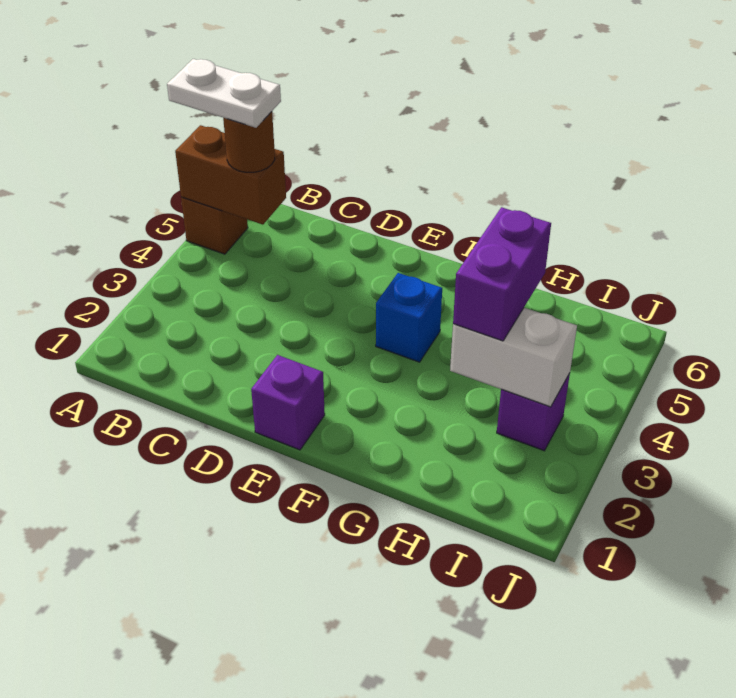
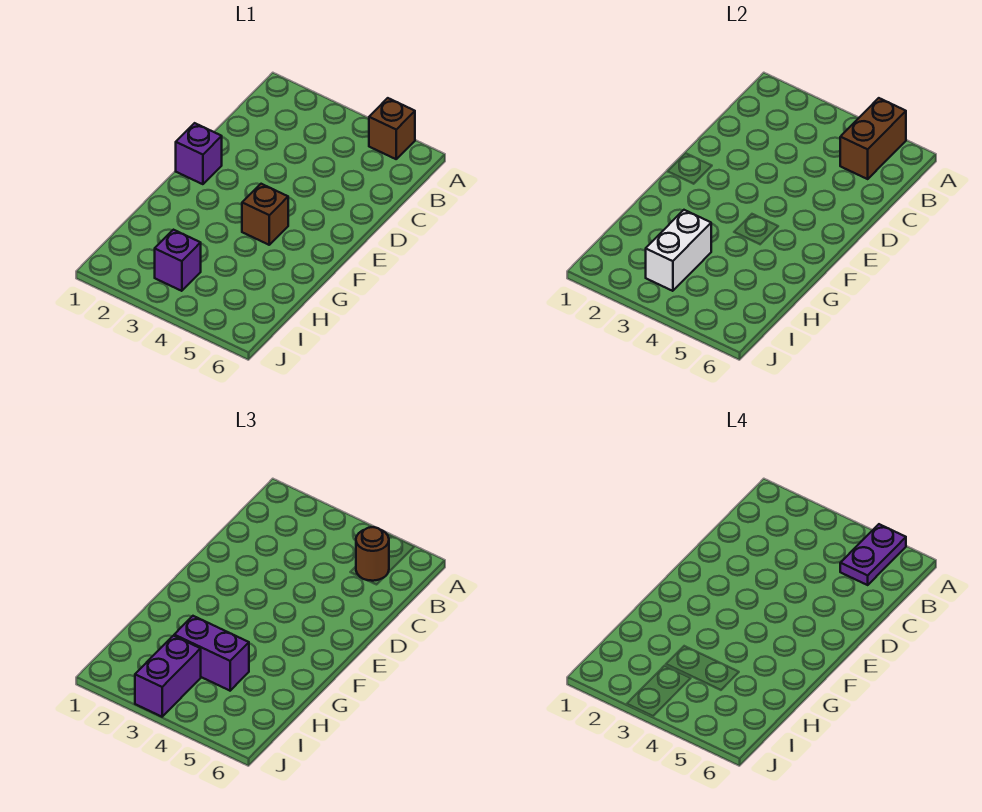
white 1x2 plate [167,59,281,128] -> purple 1x2 plate [840,524,906,585]
blue 1x1 brick [376,273,442,362] -> brown 1x1 brick [242,184,288,245]
none -> purple 1x2 brick [135,636,201,717]

